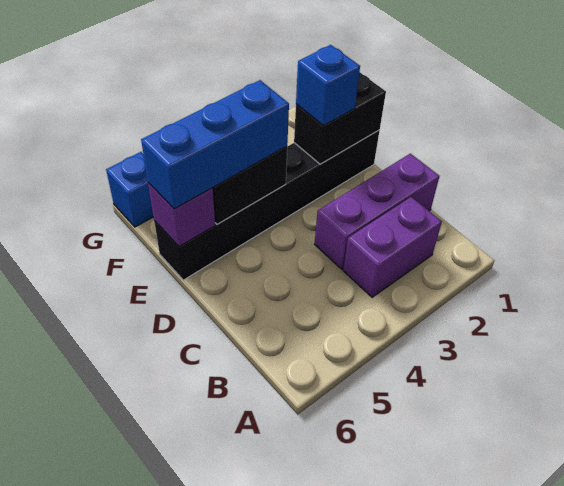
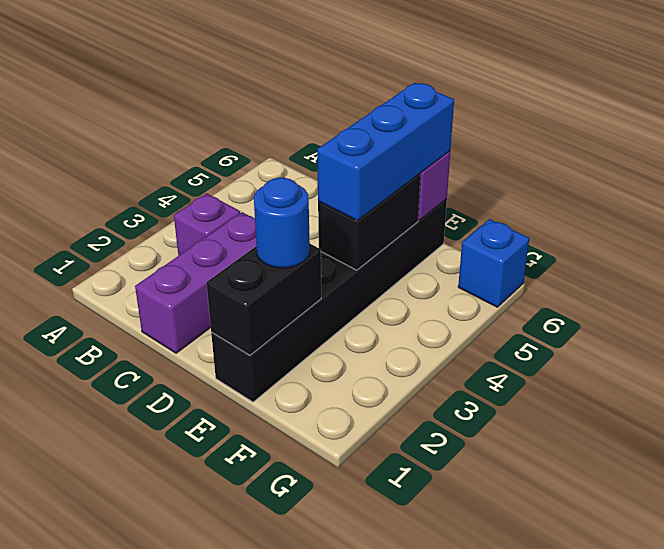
purple 1x2 brick [343,197,442,297] -> purple 1x1 brick [174,193,240,256]
blue 1x1 brick [296,45,360,126] -> blue 1x1 round brick [254,178,310,268]

